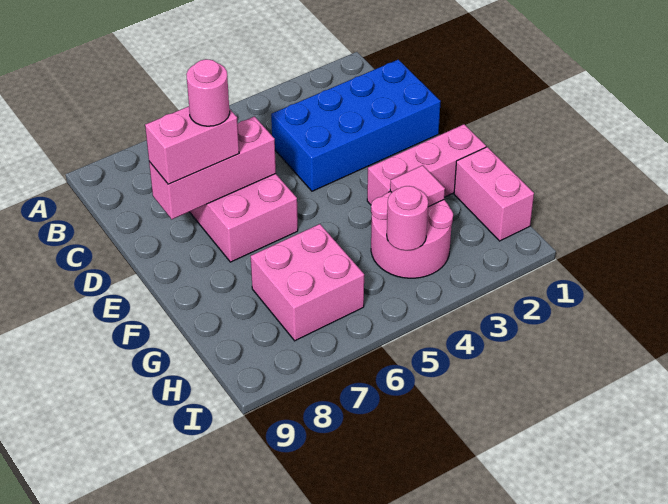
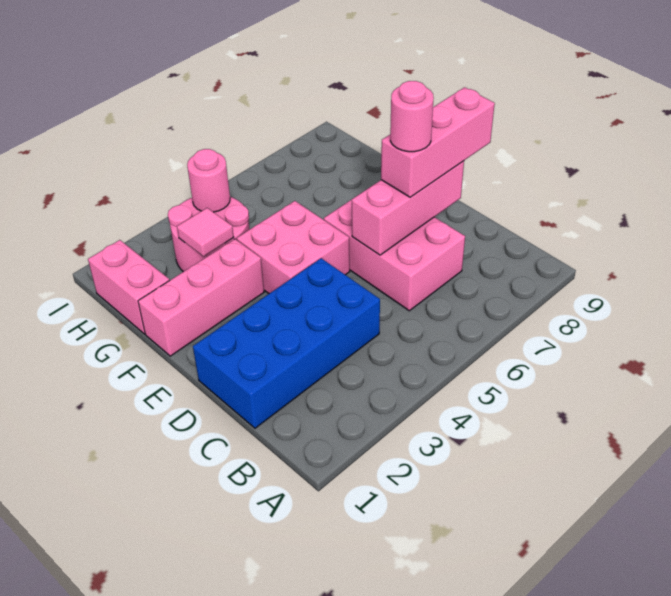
pink 1x2 brick [145,106,239,184] -> pink 1x3 brick [381,87,495,197]
pink 2x2 brick [251,224,364,341] -> pink 2x2 brick moved to [237,201,350,294]

